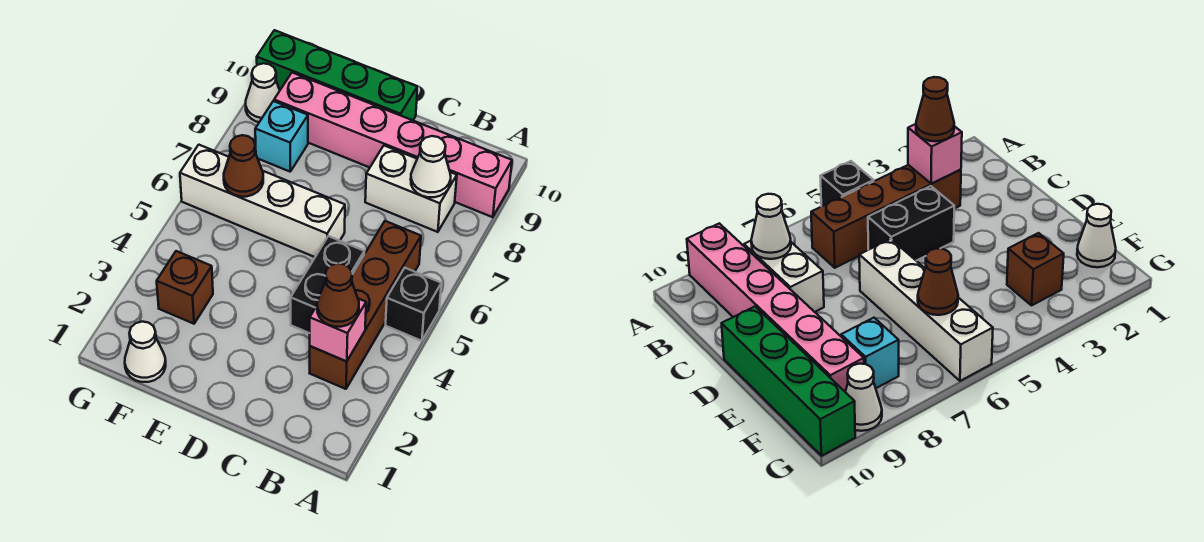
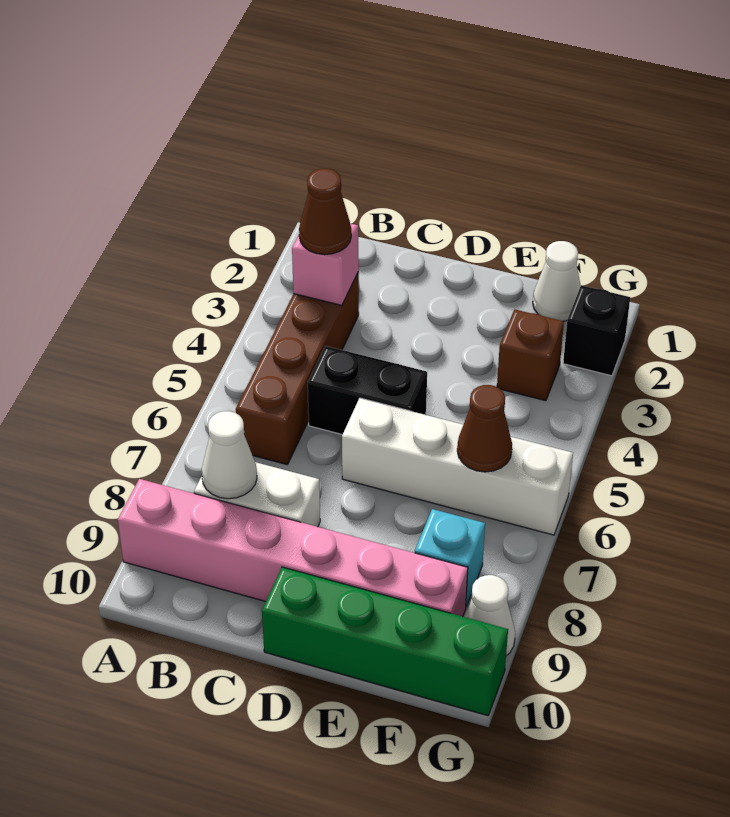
black 1x1 brick [386,268,441,341] -> black 1x1 brick moved to [563,285,630,376]
black 1x2 brick [291,236,364,333] -> black 1x2 brick turned to [308,346,427,435]

